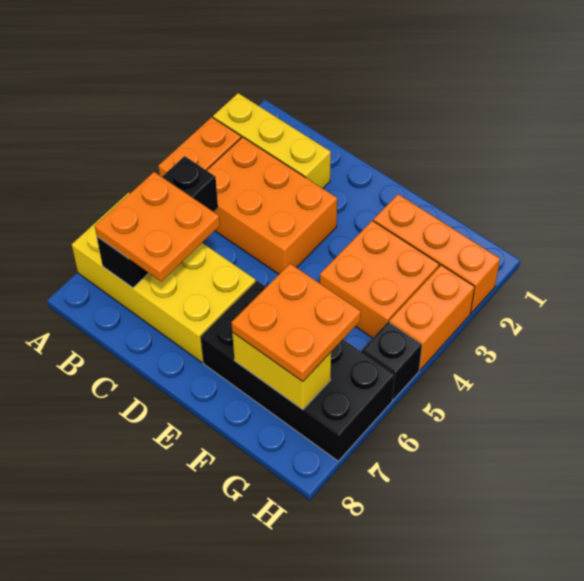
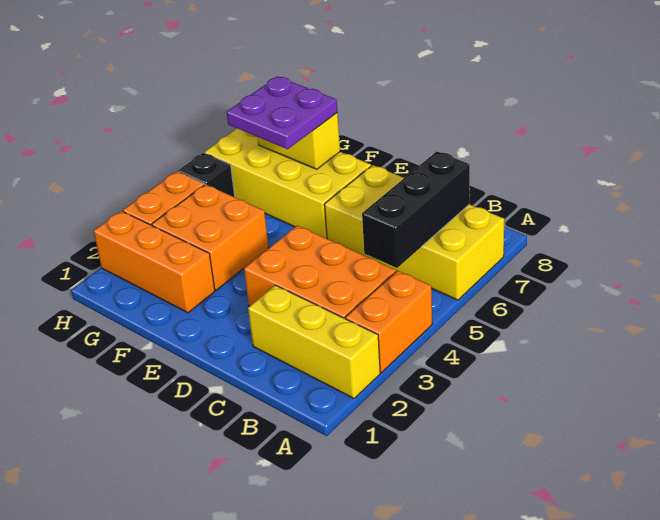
orange 2x2 plate [95,172,220,281] -> none
black 2x4 brick [201,281,395,461] -> yellow 2x4 brick [205,129,371,239]
orange 2x2 plate [231,264,361,382] -> purple 2x2 plate [227,77,337,149]

